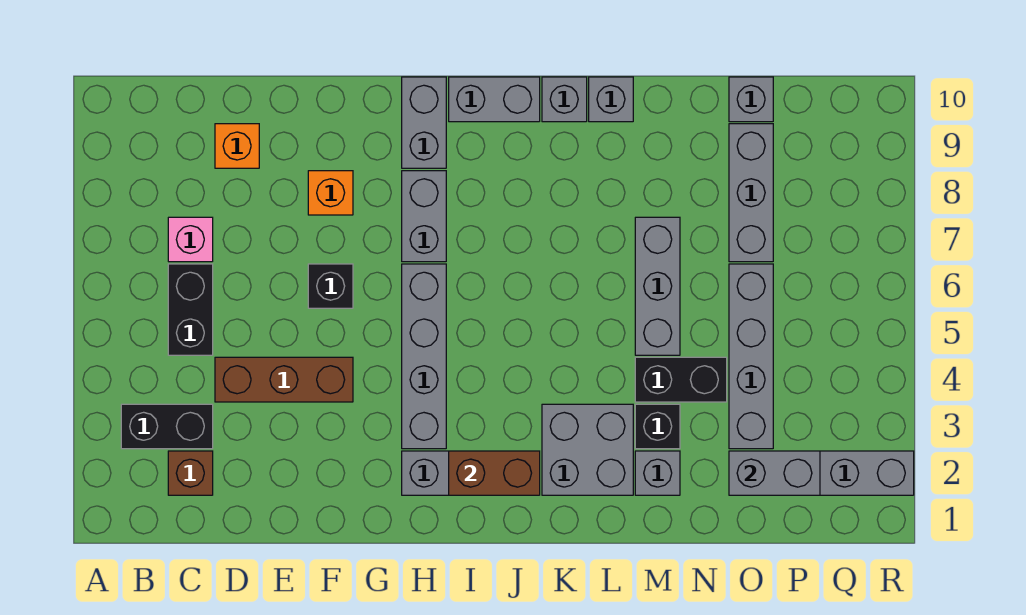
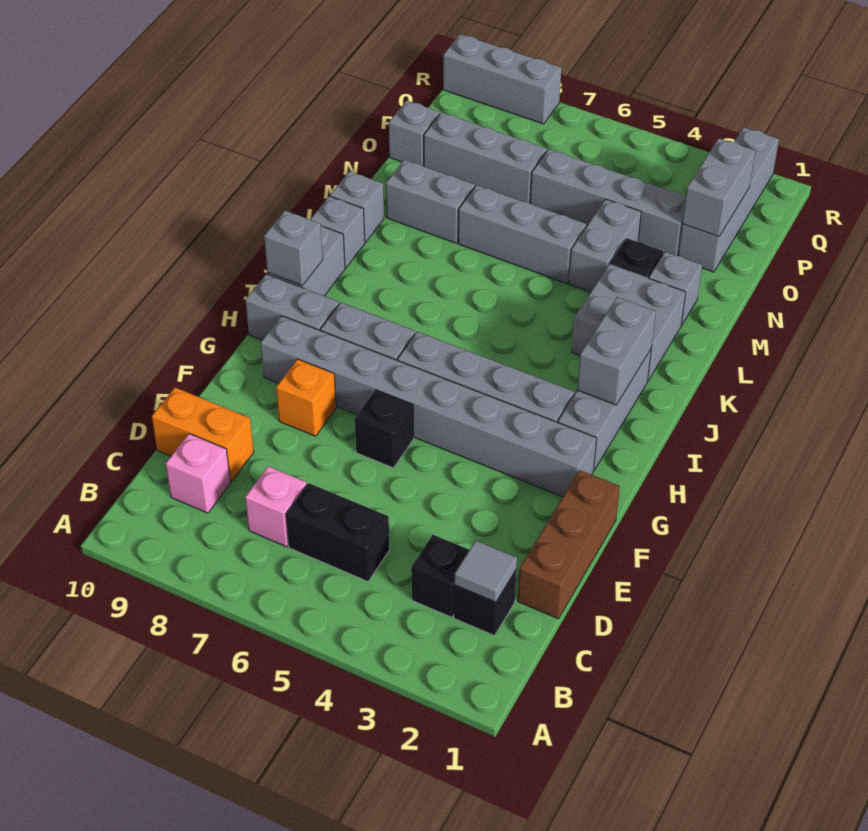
black 1x2 brick [121,404,213,449] -> black 1x1 brick [411,535,469,617]
brown 1x1 brick [168,451,213,495] -> black 1x1 brick [454,571,516,636]
none -> grey 1x1 tile [454,541,517,602]
none -> pink 1x1 brick [166,434,231,513]
brown 1x3 brick [215,357,353,402] -> brown 1x3 brick moved to [518,470,620,619]
orange 1x1 brick [215,124,259,168] -> orange 1x2 brick [152,388,254,481]
none -> grey 1x8 brick [261,316,597,497]
brown 1x2 brick [449,451,540,495] -> grey 1x2 brick [577,297,656,405]
none -> grey 1x1 brick [264,211,323,286]
black 1x2 brick [635,357,727,402] -> grey 1x2 brick [569,199,641,292]
none -> grey 1x2 brick [386,160,475,243]
none -> grey 1x3 brick [443,34,561,124]

